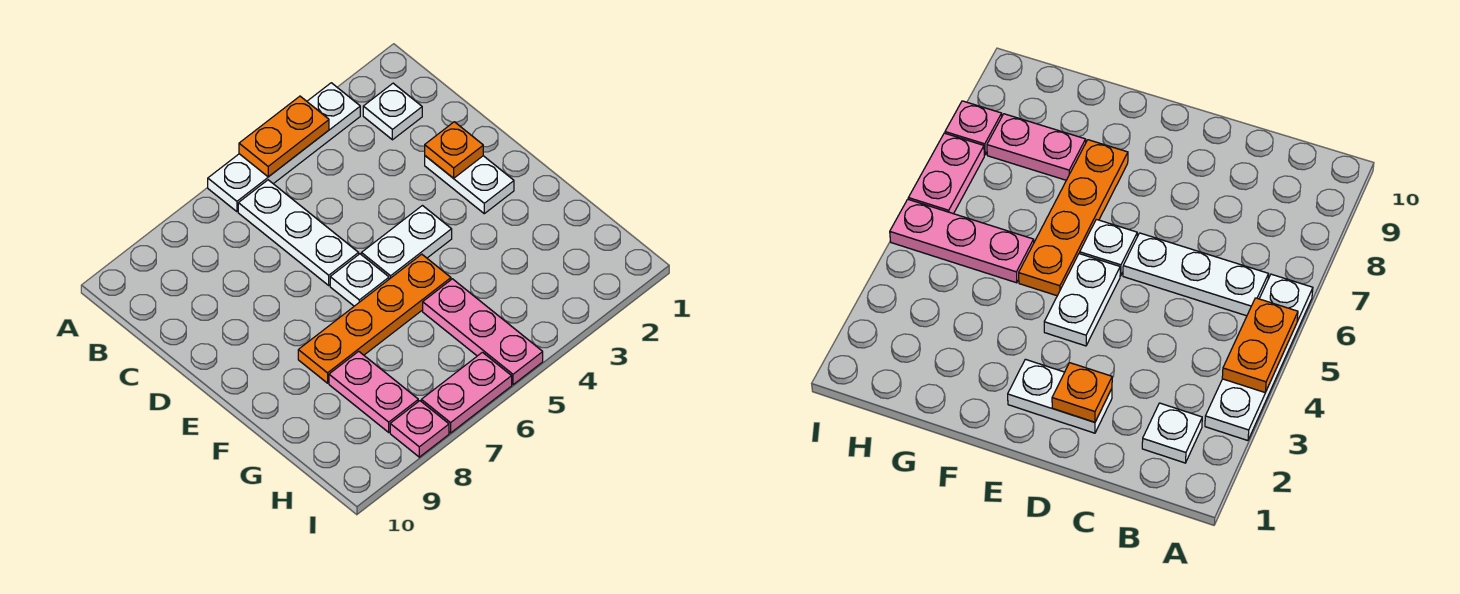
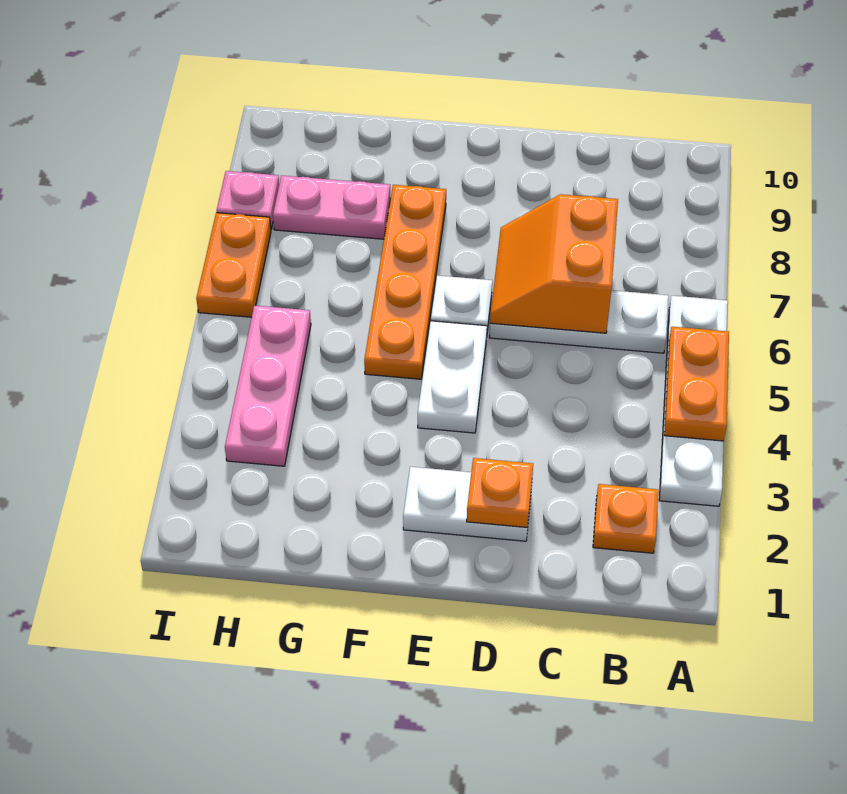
white 1x1 plate [363,83,422,140] -> orange 1x1 plate [593,484,658,553]
none -> orange 2x2 slope [490,194,618,333]
pink 1x3 plate [423,279,543,385] -> pink 1x3 plate turned to [225,305,311,466]
pink 1x2 plate [421,352,512,433] -> orange 1x2 plate [196,213,271,317]

